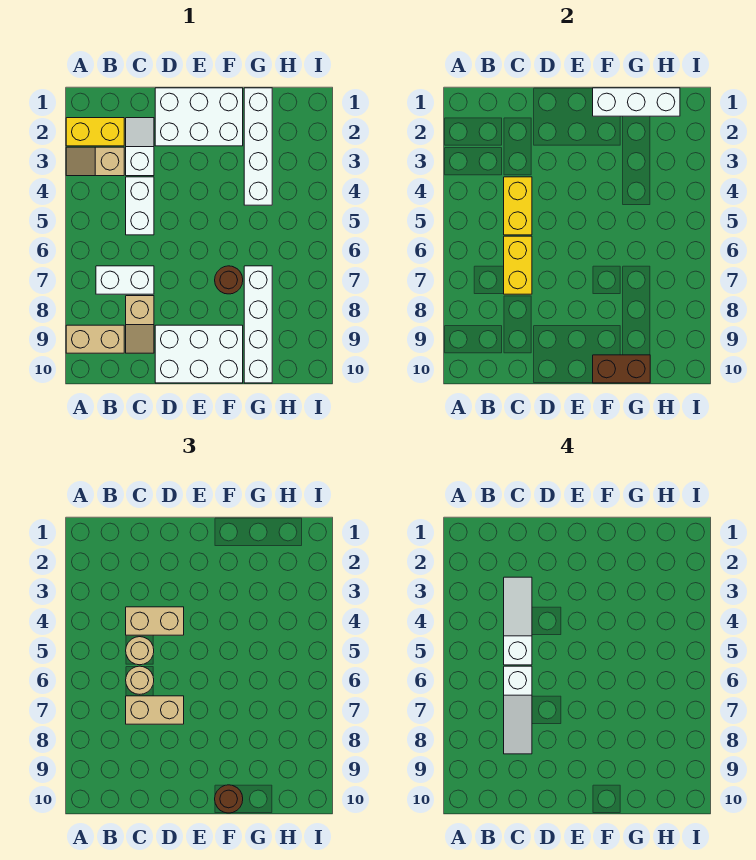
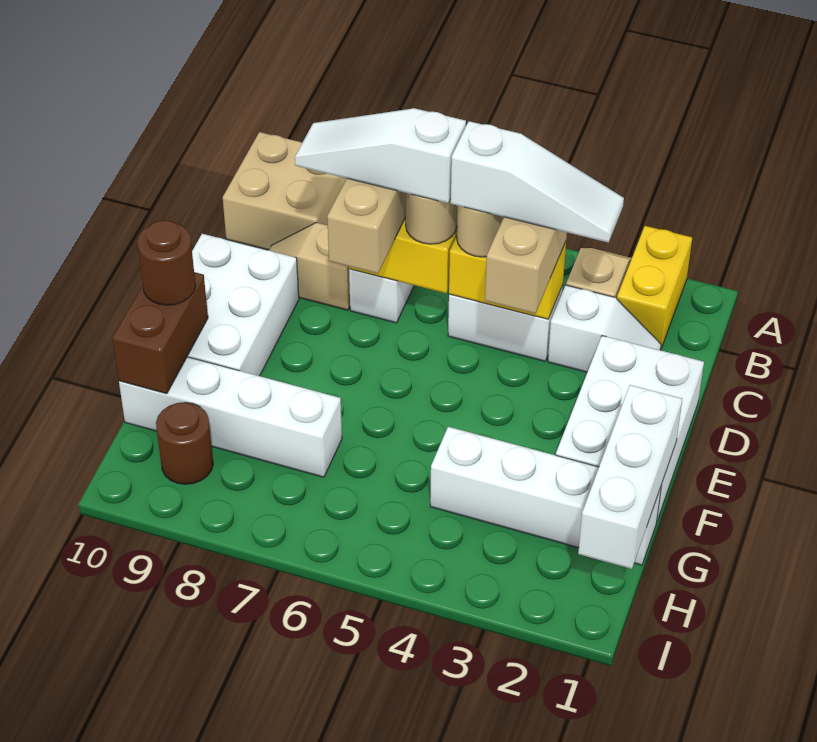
tan 1x2 brick [66,325,124,353] -> tan 2x2 brick [223,132,347,250]
brown 1x1 round brick [215,266,243,294] -> brown 1x1 round brick moved to [156,402,213,484]

